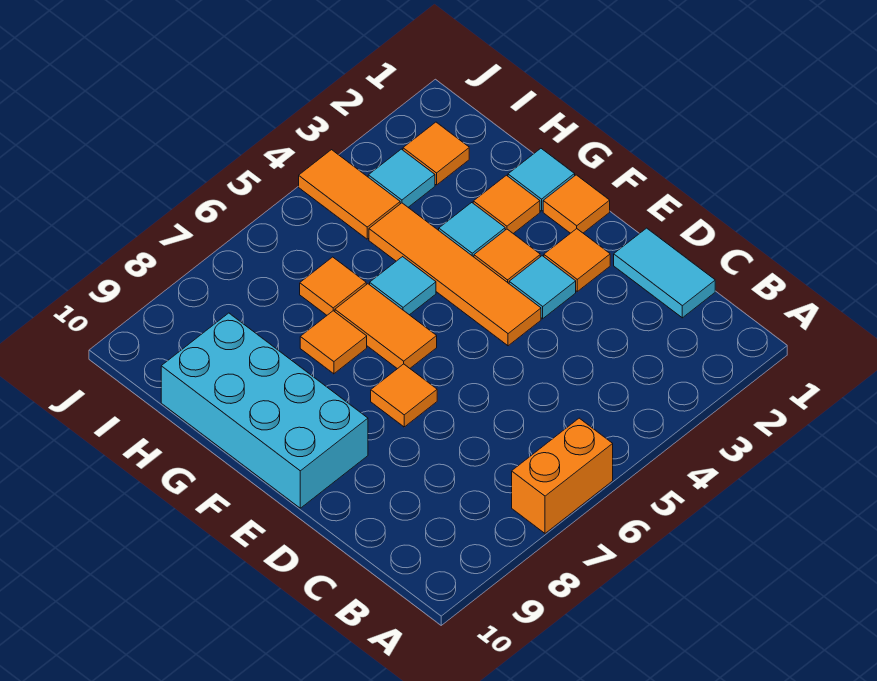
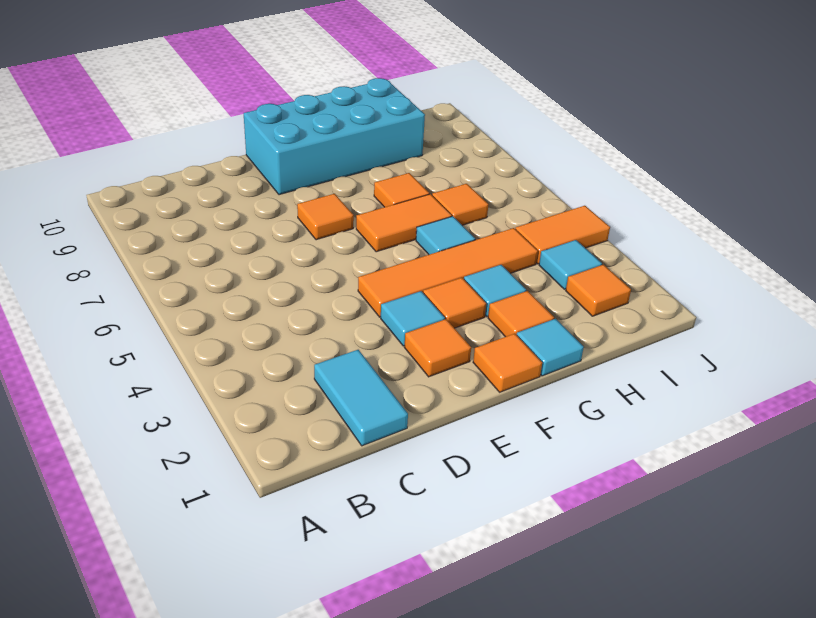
orange 1x2 brick [512,418,613,533] -> none
cyan 1x2 tile [614,228,715,318] -> cyan 1x2 tile turned to [314,350,408,446]

